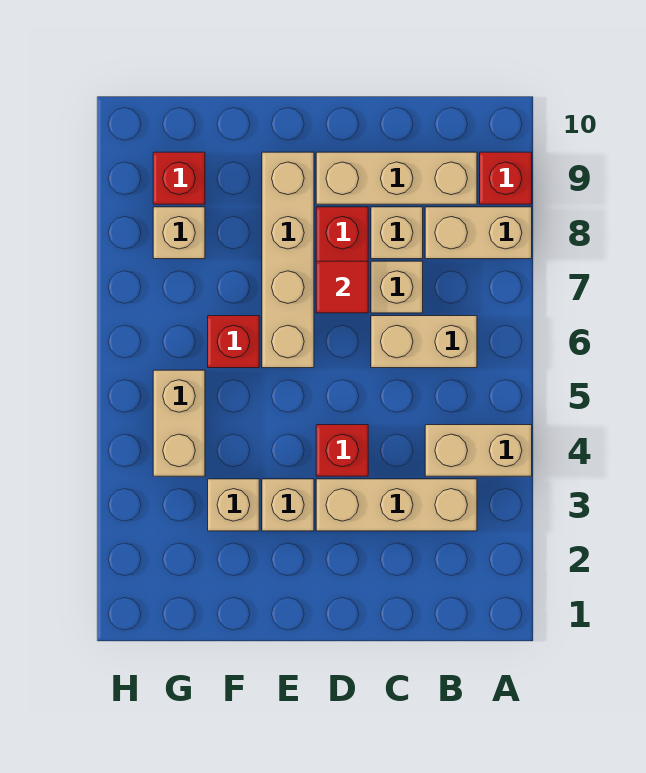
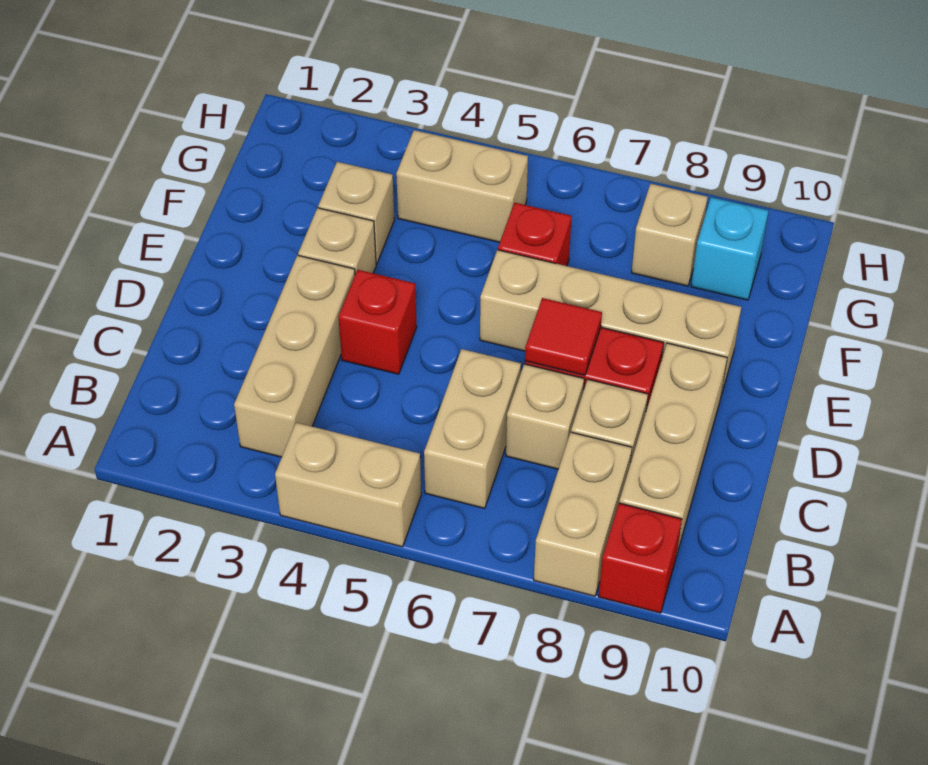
tan 1x2 brick [425,425,532,476] -> tan 1x2 brick turned to [275,423,421,547]
red 1x1 brick [153,152,205,204] -> cyan 1x1 brick [691,197,768,300]

